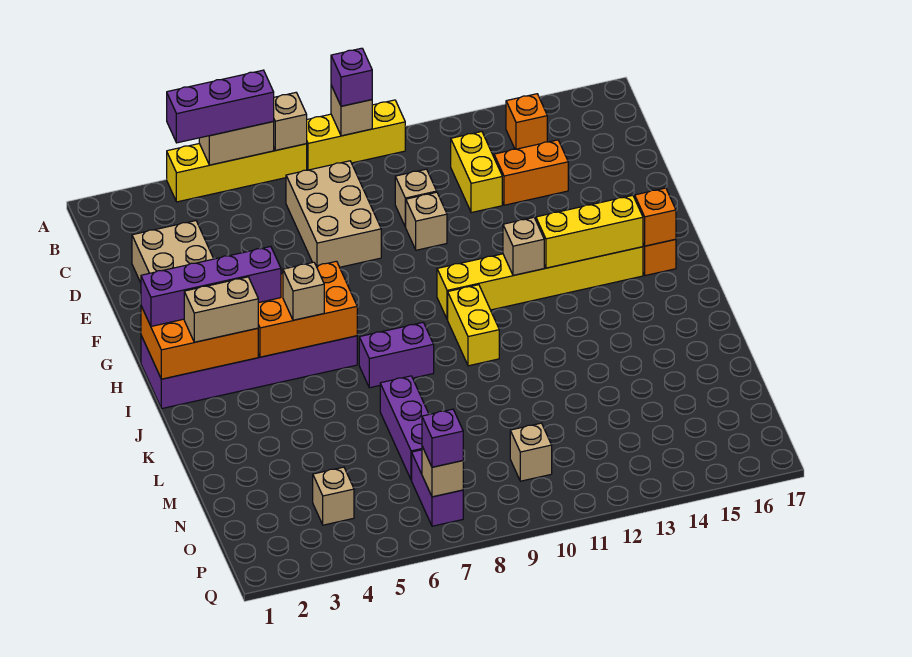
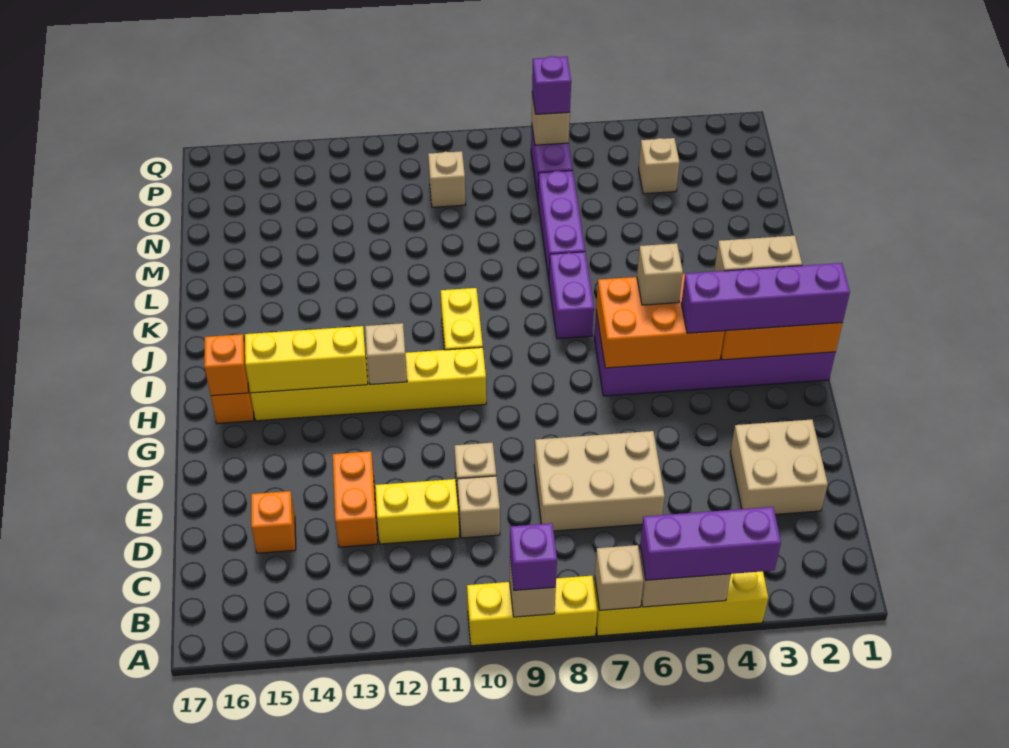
orange 1x1 brick [506,94,547,149] -> orange 1x1 brick moved to [251,491,296,553]
tan 2x3 brick [286,161,381,267] -> tan 2x3 brick turned to [534,431,665,531]
yellow 1x2 brick [451,132,502,213] -> yellow 1x2 brick turned to [375,479,459,544]
orange 1x2 brick [494,140,568,205] -> orange 1x2 brick turned to [333,451,378,547]
purple 1x2 brick [359,323,434,388] -> purple 1x2 brick turned to [549,252,594,339]

